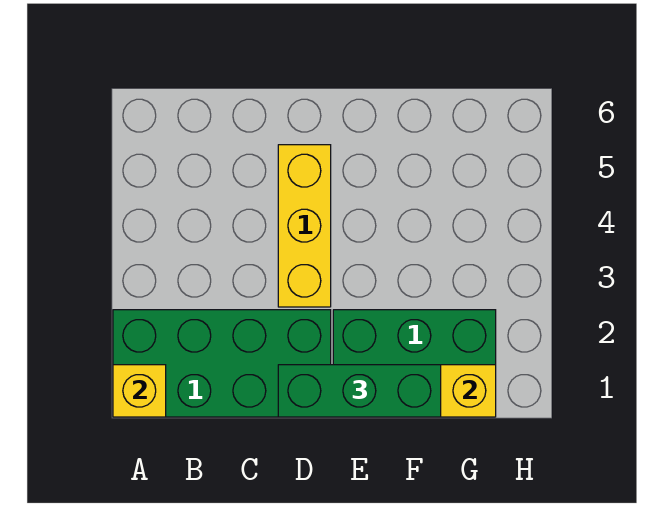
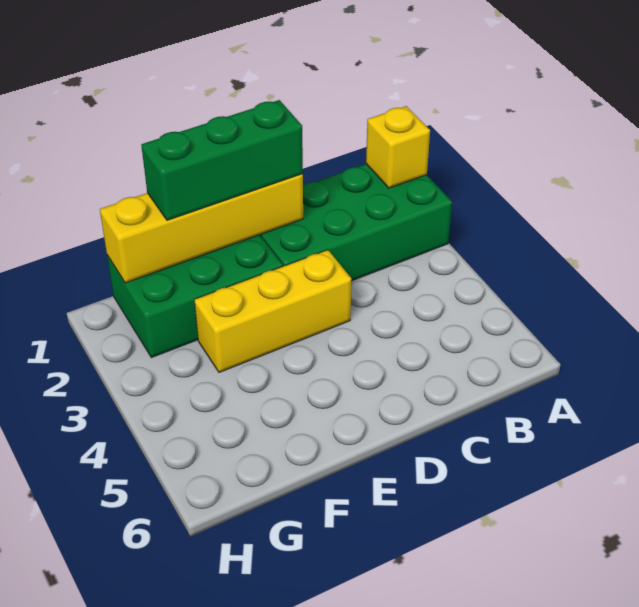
yellow 1x3 brick [278,145,331,307] -> yellow 1x3 brick turned to [194,250,351,372]

